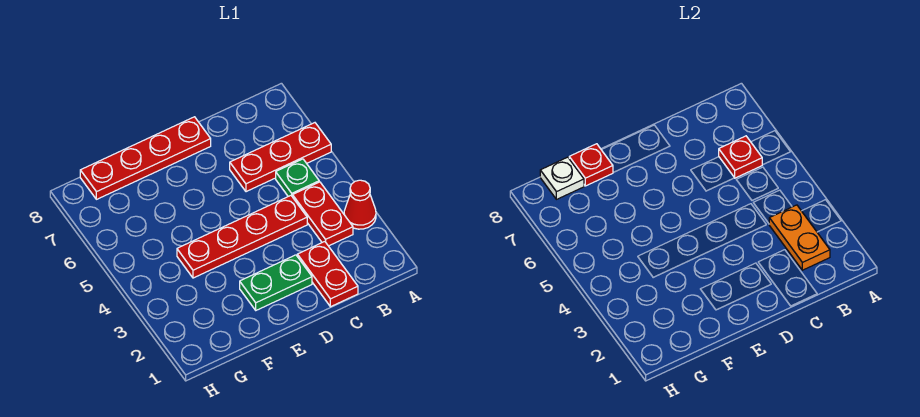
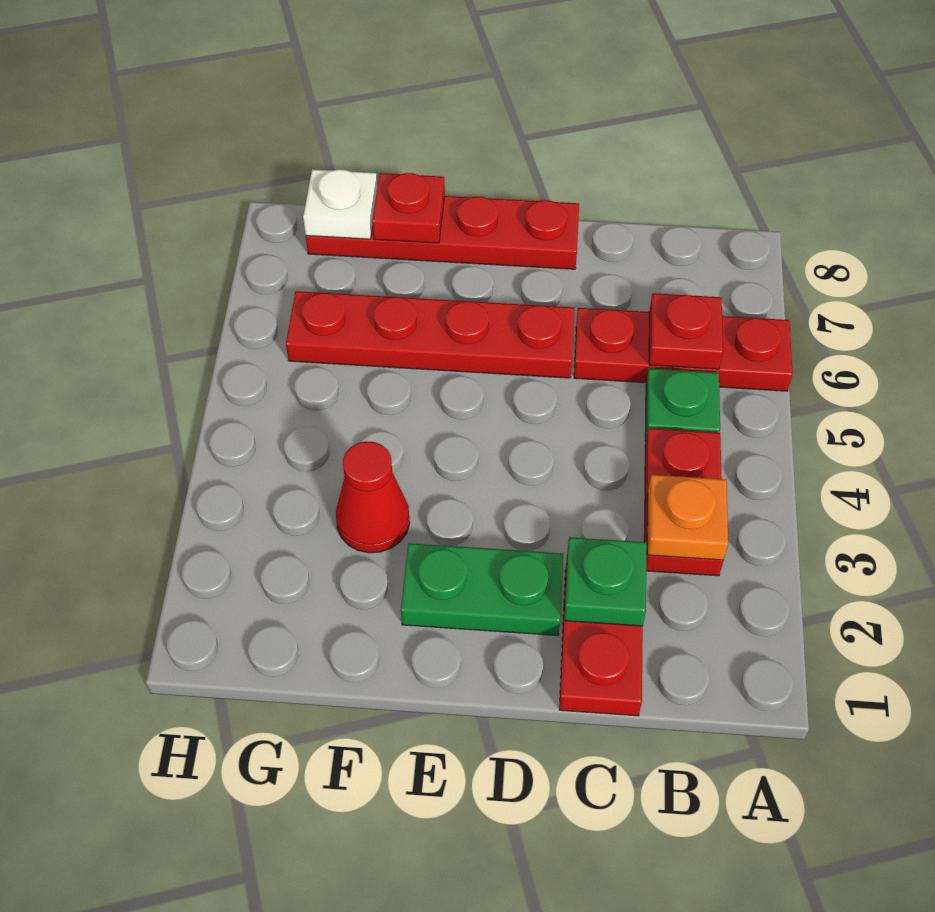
red 1x1 cone [344,180,376,229] -> red 1x1 cone moved to [336,441,410,553]
orange 1x2 plate [769,205,830,270] -> orange 1x1 plate [647,475,728,560]
none -> green 1x1 plate [564,537,647,626]
red 1x4 plate [177,196,307,278] -> red 1x4 plate moved to [286,291,574,378]

